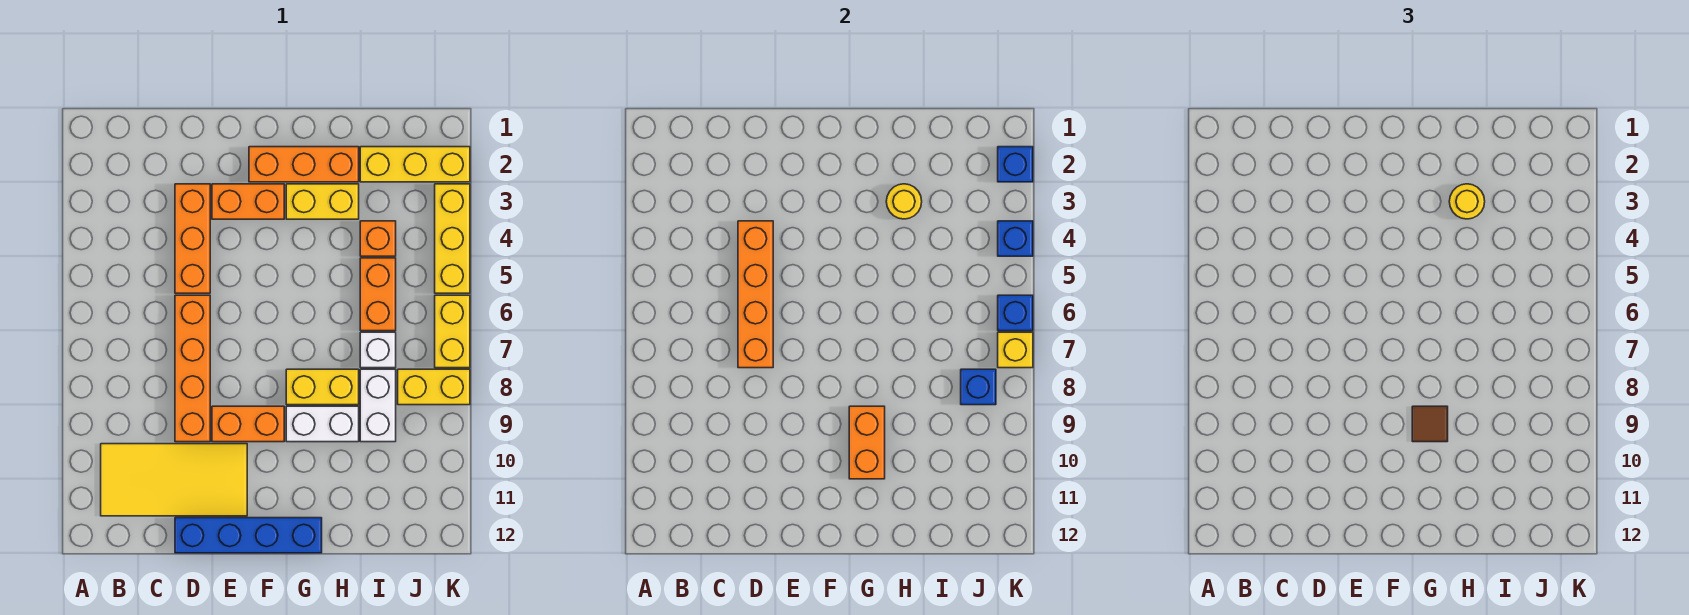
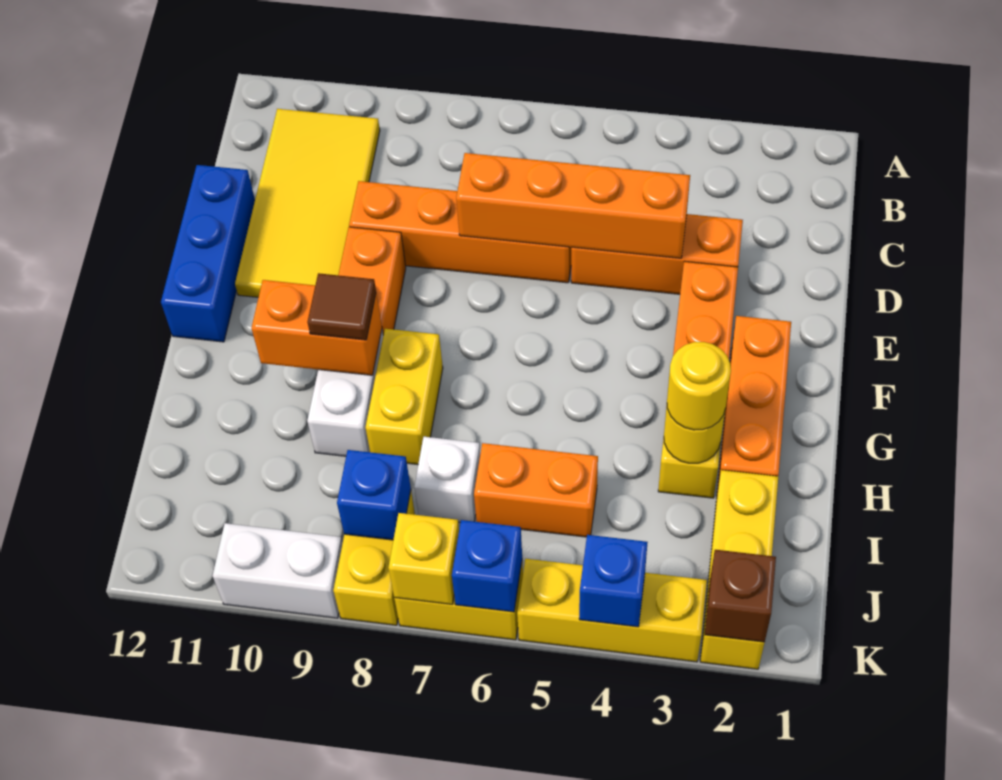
blue 1x4 brick [175,518,322,553] -> blue 1x3 brick [161,165,255,342]
orange 1x1 brick [360,221,396,256] -> none
white 1x2 brick [360,369,396,442] -> white 1x2 brick moved to [213,523,343,618]
blue 1x1 brick [998,147,1033,182] -> brown 1x1 brick [705,550,776,642]

